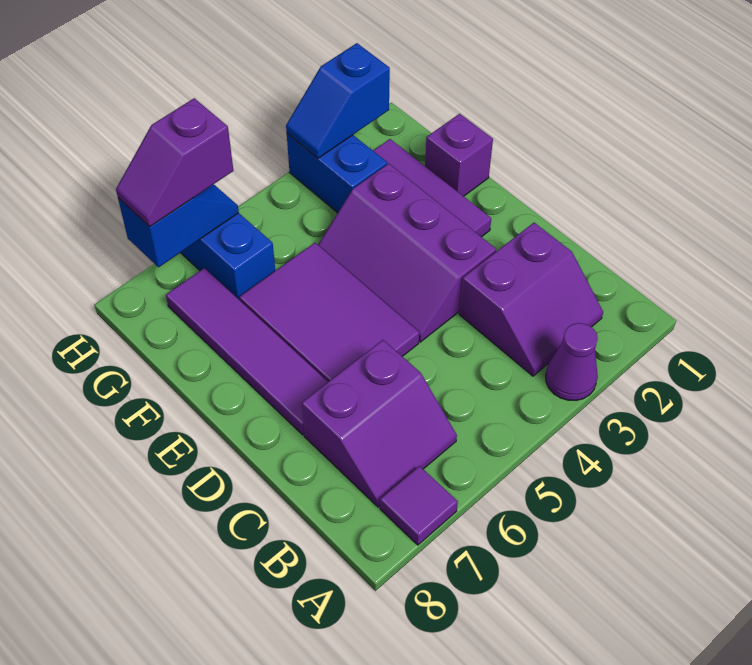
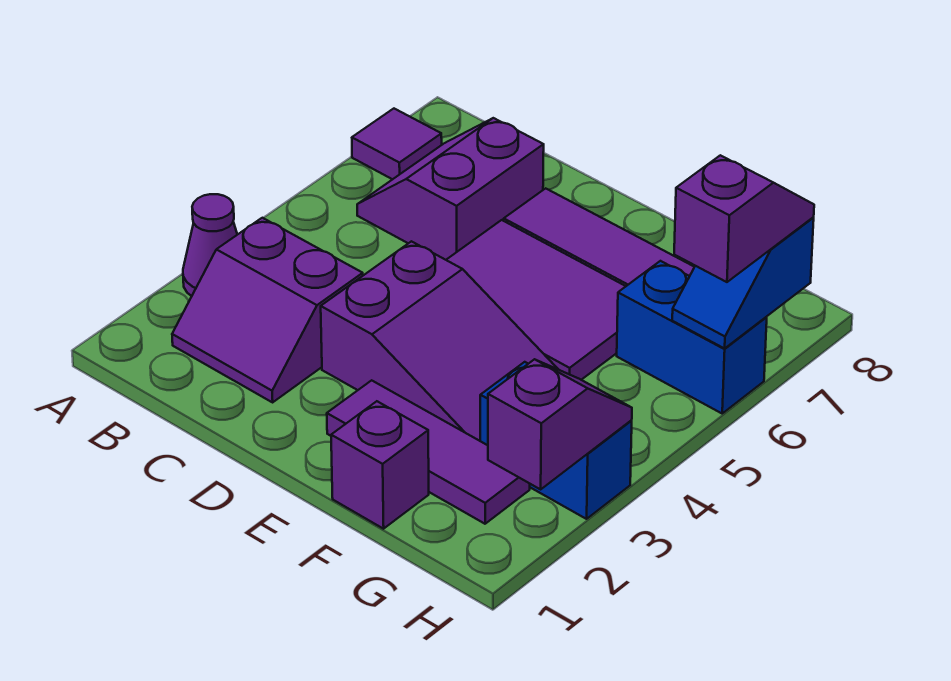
purple 2x2 slope [459,223,603,376] -> purple 2x2 slope turned to [172,218,363,402]
purple 2x3 slope [318,164,496,342] -> purple 2x3 slope turned to [321,241,559,441]
blue 1x2 slope [286,43,390,158] -> purple 1x2 slope [488,359,632,489]

